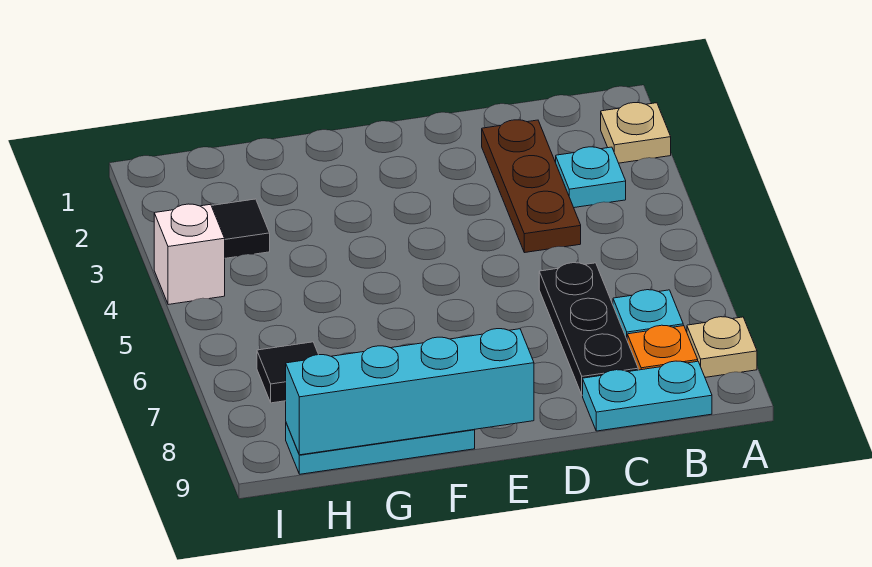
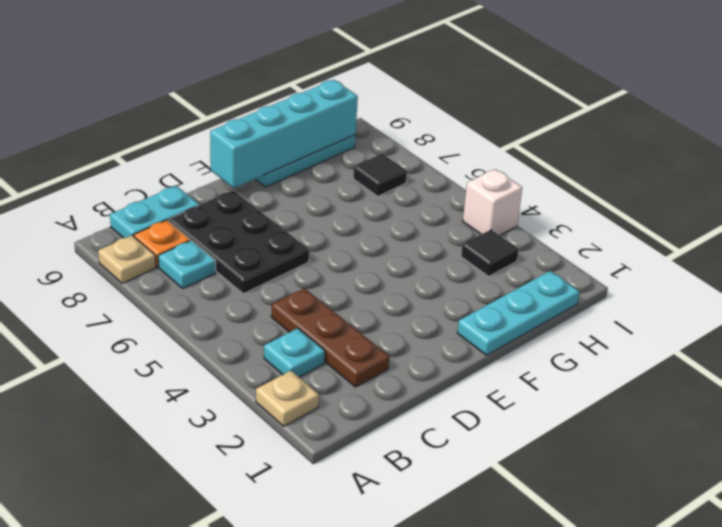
black 1x3 plate [539,263,638,395] -> black 2x3 plate [168,191,309,294]
none -> cyan 1x3 plate [457,271,579,355]

